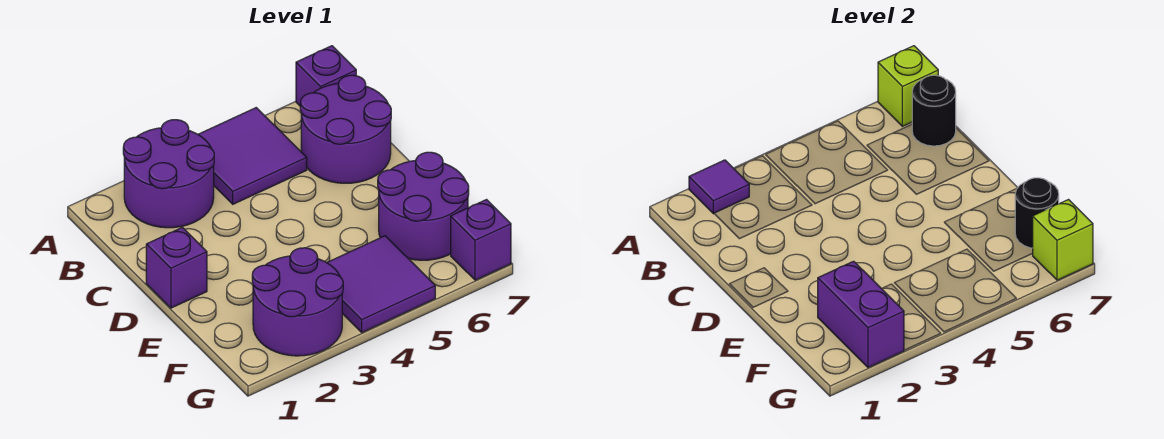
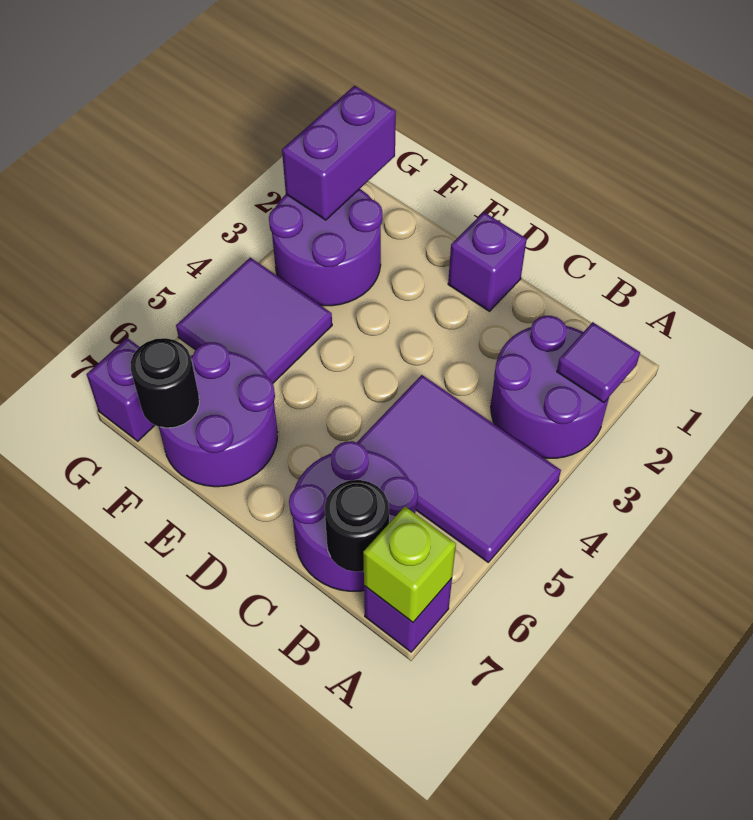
purple 2x2 tile [198,108,307,204] -> purple 2x3 tile [357,375,561,562]
purple 1x2 brick [818,261,904,368] -> purple 1x2 brick turned to [282,86,396,220]
lime 1x1 brick [1032,200,1093,280] -> none

